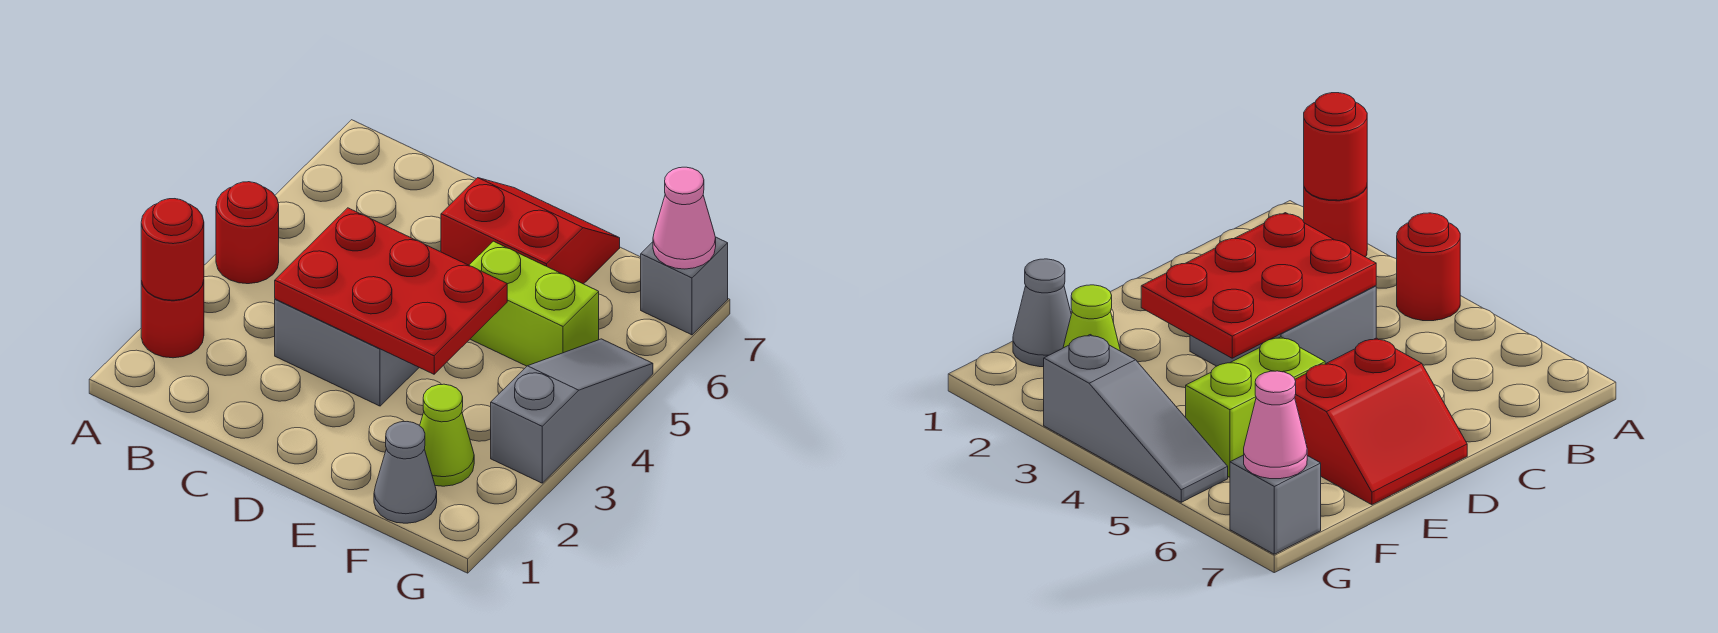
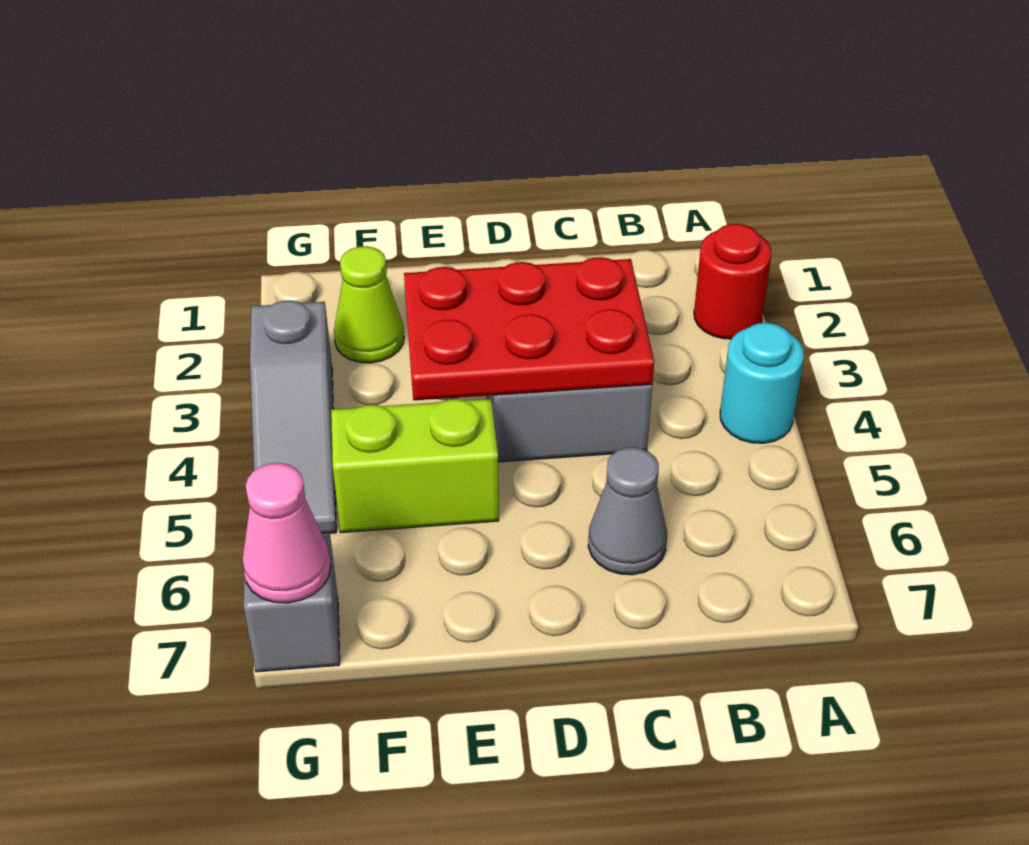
red 1x1 round brick [141,199,204,300] -> none
red 1x1 round brick [216,182,279,284] -> cyan 1x1 round brick [720,323,804,443]
red 2x2 slope [441,178,620,284] -> none
grey 1x1 cone [374,422,437,523] -> grey 1x1 cone moved to [588,447,667,575]

